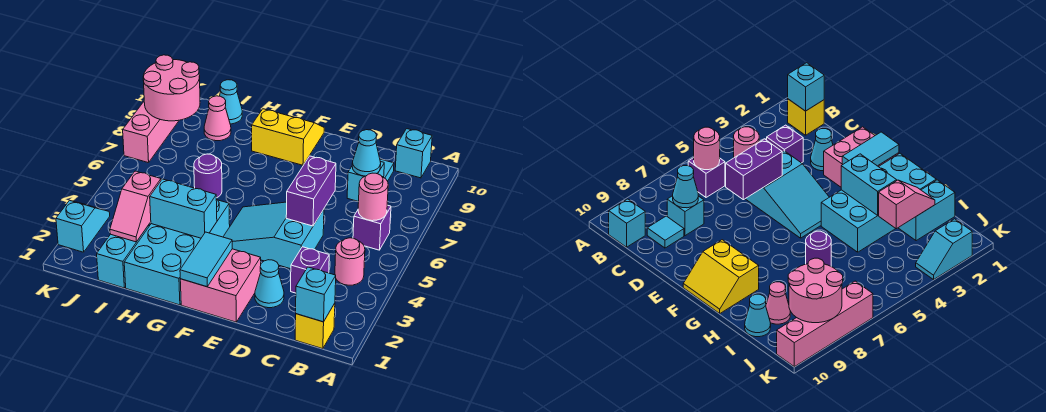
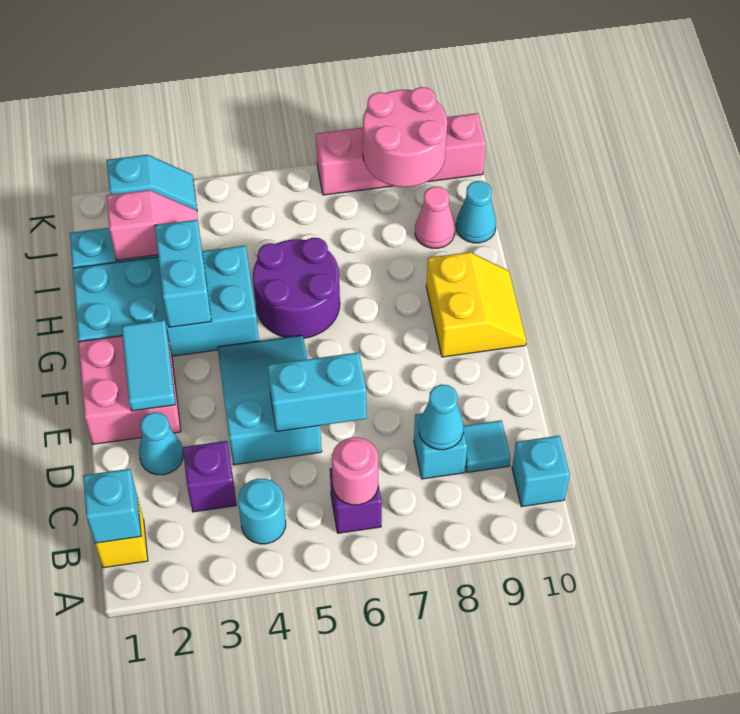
pink 1x1 round brick [335,238,365,285] -> cyan 1x1 round brick [238,479,286,544]
purple 1x2 brick [286,156,336,226] -> cyan 1x2 brick [267,352,367,432]
cyan 1x2 tile [180,232,232,287] -> cyan 1x2 tile turned to [122,320,175,411]
purple 1x1 round brick [194,154,222,198] -> purple 2x2 round brick [253,238,340,338]
pink 1x2 slope [110,171,161,242] -> pink 1x2 slope turned to [106,190,199,260]

